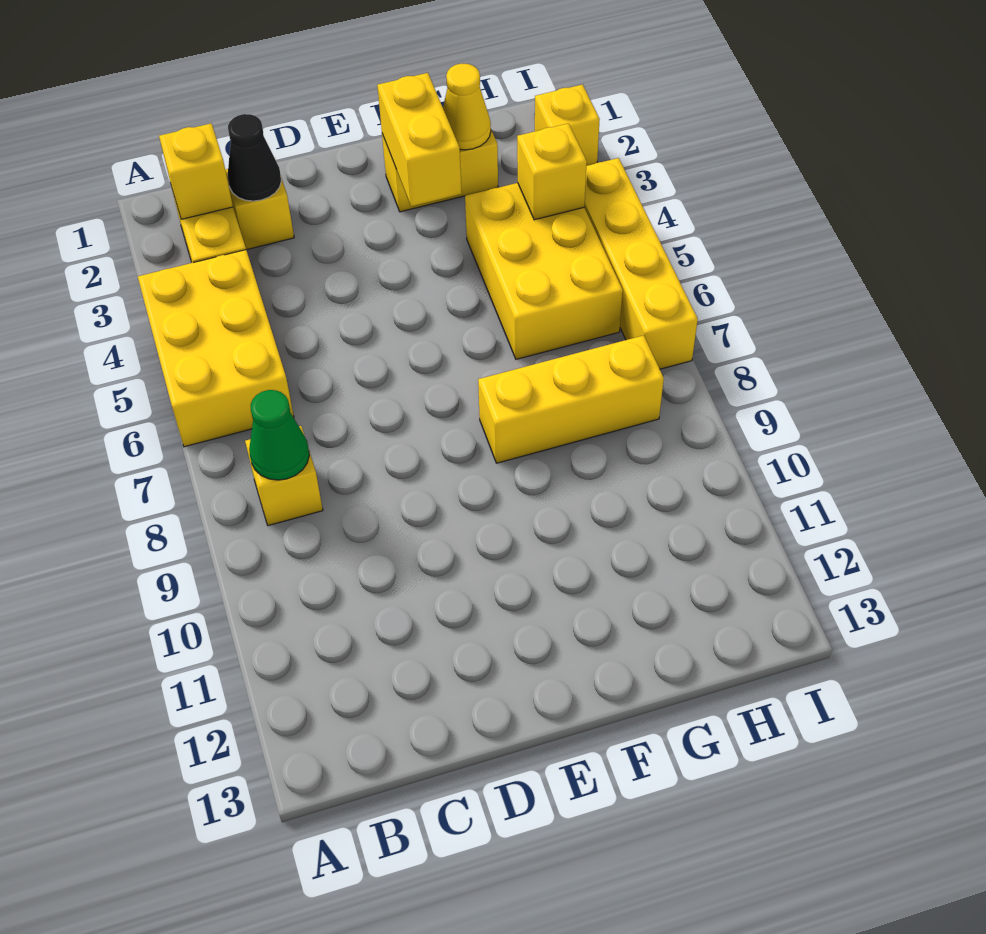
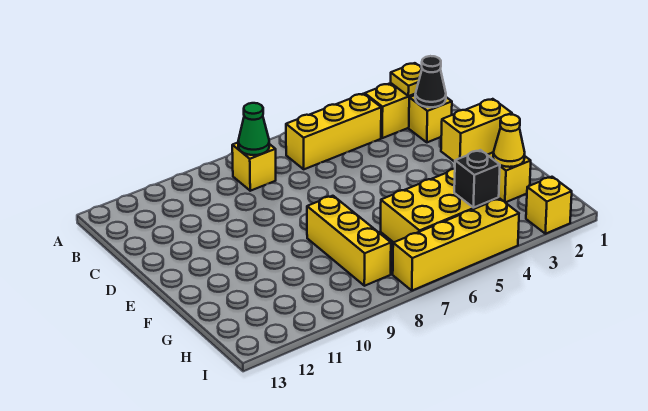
yellow 2x3 brick [138,250,294,447] -> yellow 1x3 brick [286,94,381,169]
yellow 1x1 brick [159,124,233,219] -> yellow 1x1 plate [391,63,422,96]
yellow 1x1 brick [517,123,587,220] -> black 1x1 brick [454,150,500,208]

